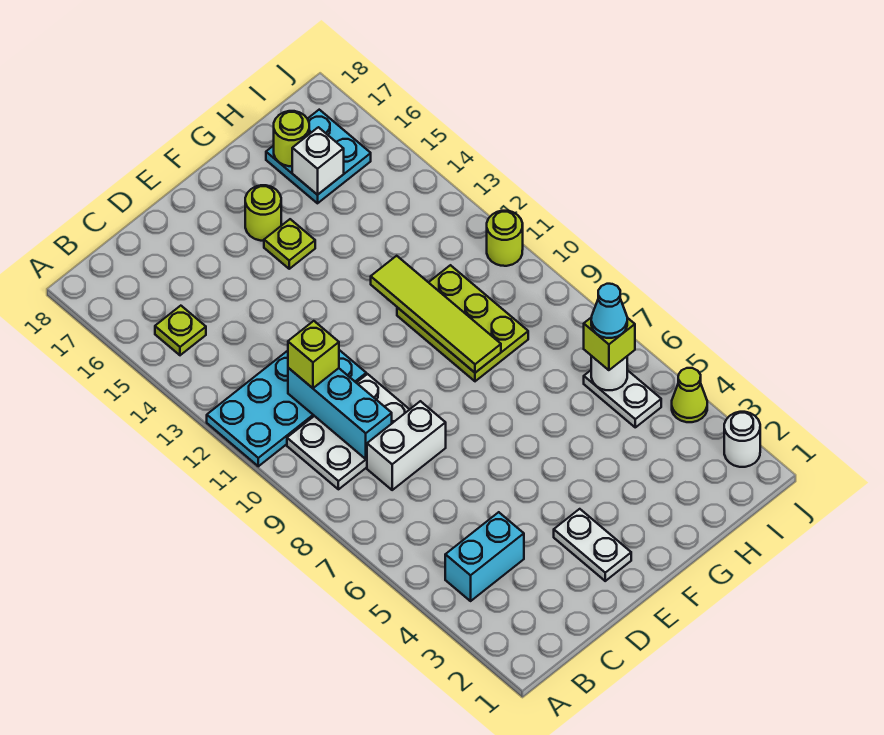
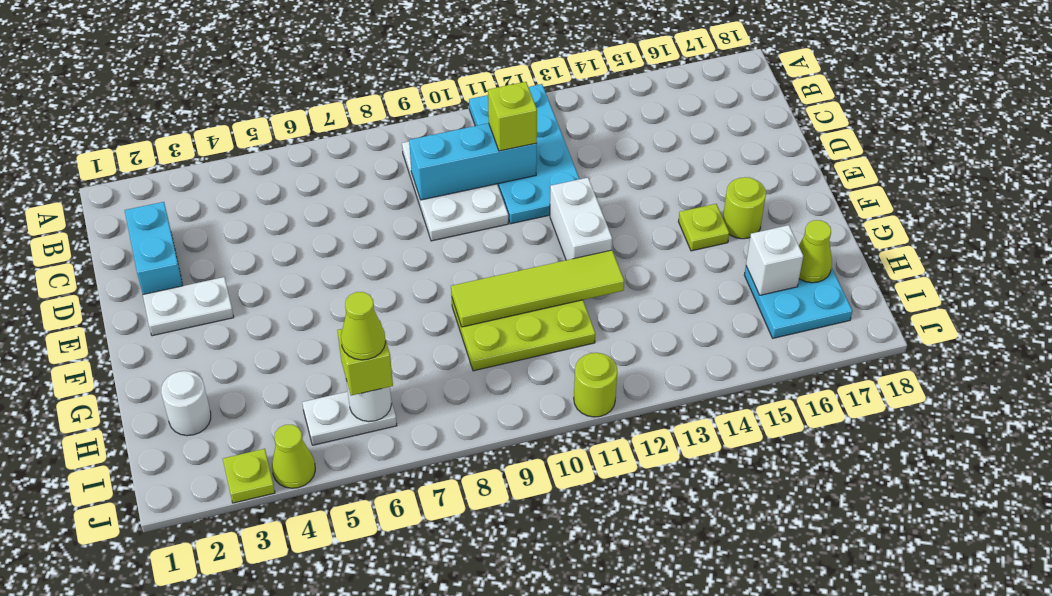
cyan 1x2 brick [445,512,524,601] -> cyan 1x2 brick moved to [125,202,183,294]
lime 1x1 plate [155,306,206,355] -> lime 1x1 plate moved to [223,449,275,503]
white 1x2 brick [367,401,446,490] -> white 1x2 brick moved to [550,178,612,260]
lime 1x1 round brick [274,111,309,166] -> lime 1x1 cone [799,220,832,283]
cyan 1x1 cone [591,284,627,338] -> lime 1x1 cone [341,292,386,360]
white 1x1 round brick [724,412,760,467] -> white 1x1 round brick moved to [161,371,211,436]

